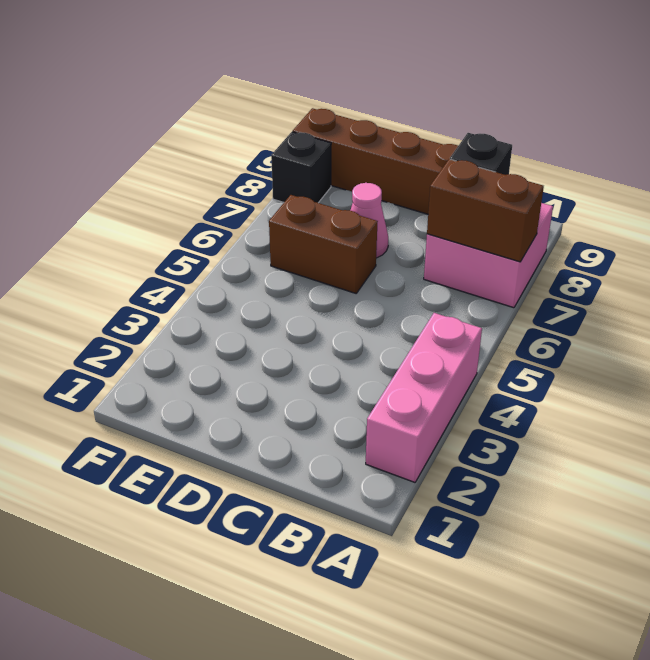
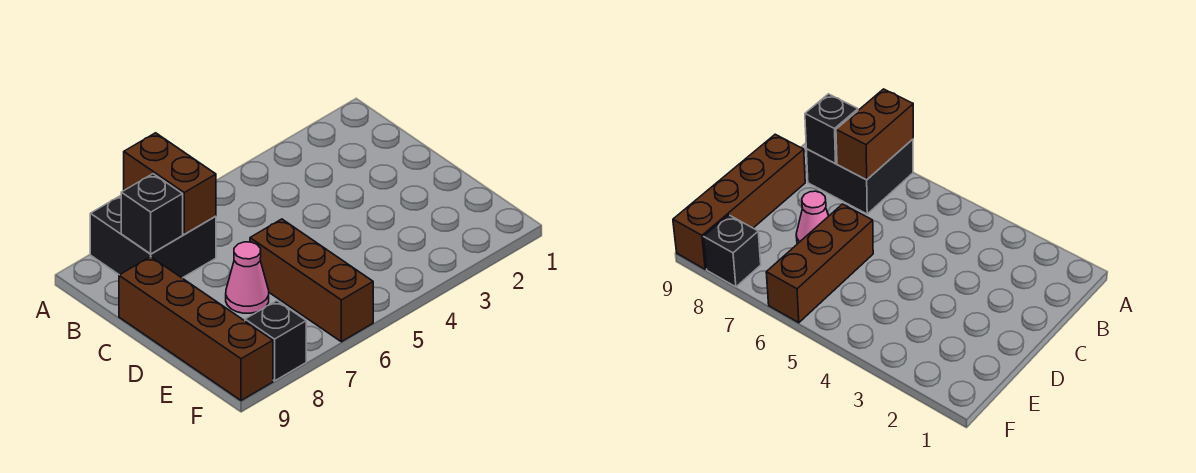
pink 1x3 brick [366,313,482,482] -> none
pink 2x2 brick [424,203,553,308] -> black 2x2 brick [90,196,216,278]
brown 1x2 brick [269,195,378,293] -> brown 1x3 brick [250,219,373,342]

